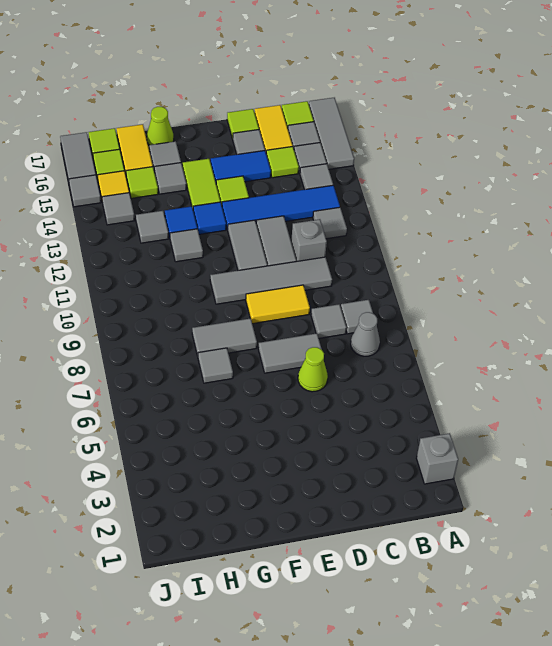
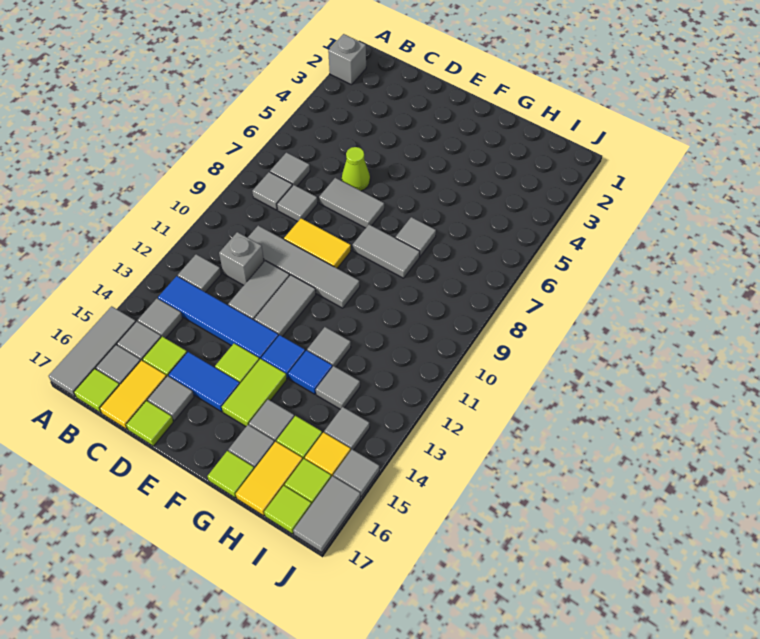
grey 1x1 cone [351,312,380,356] -> grey 1x1 tile [270,153,310,186]
lime 1x1 cone [147,107,174,145] -> lime 1x1 tile [208,451,254,498]

